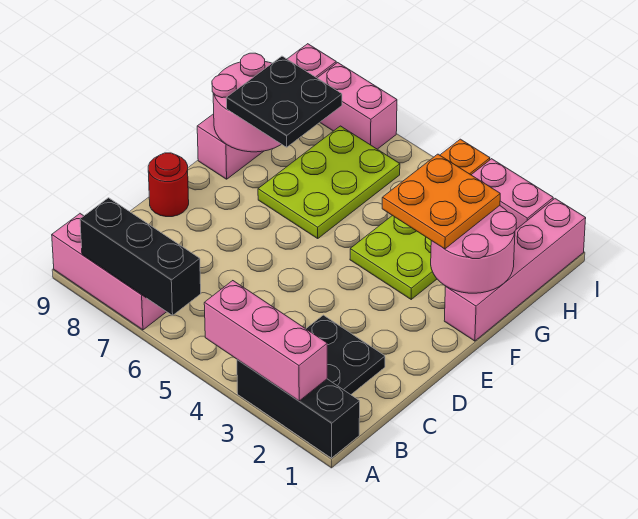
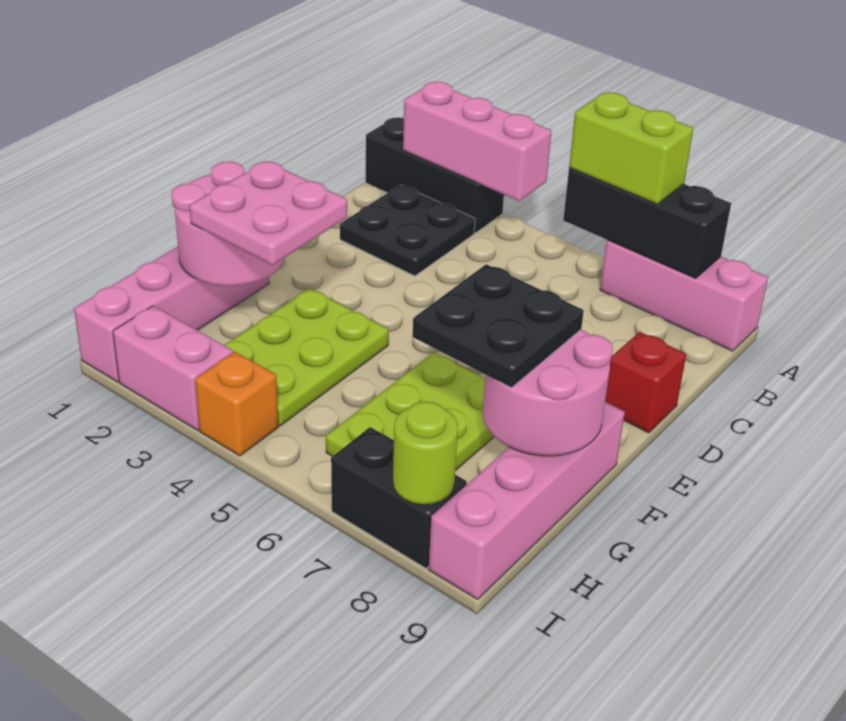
none -> lime 1x2 brick [569,93,693,204]
red 1x1 round brick [148,153,189,217] -> red 1x1 brick [605,332,686,433]
orange 2x2 plate [382,154,500,249] -> pink 2x2 plate [189,161,347,265]
pink 1x2 brick [318,63,397,149] -> black 1x2 brick [331,427,467,568]
none -> lime 1x1 round brick [393,401,458,505]

